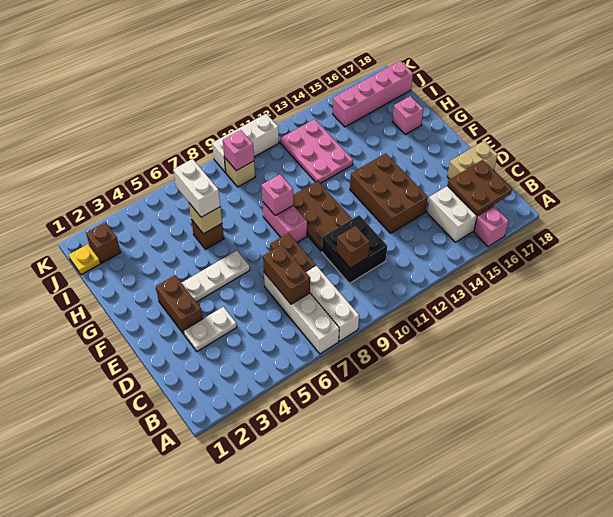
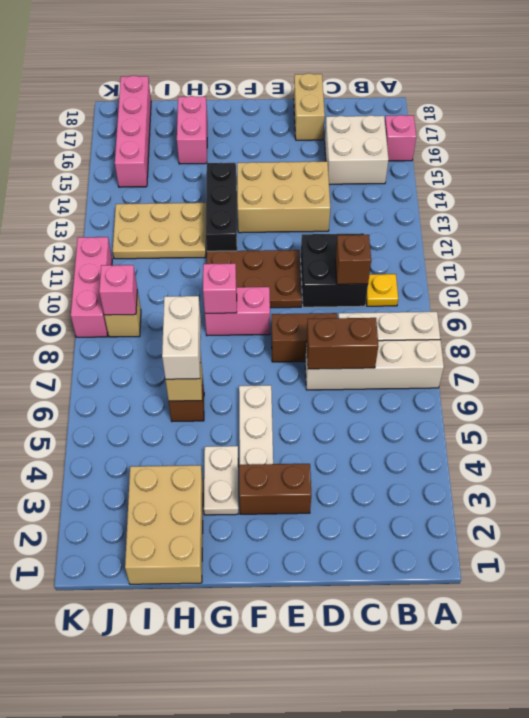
brown 2x2 plate [447,160,512,215] -> none
white 1x2 plate [184,307,237,351] -> white 1x2 plate moved to [204,446,238,515]
brown 2x3 brick [350,153,428,233] -> tan 2x3 brick [237,161,330,233]
none -> black 1x3 brick [206,163,237,251]
none -> tan 2x3 brick [125,465,203,584]
white 1x2 brick [173,159,220,217] -> white 1x2 brick turned to [162,296,201,379]
pink 2x3 plate [280,119,353,184] -> tan 2x3 plate [113,203,206,259]
pink 1x1 brick [393,96,423,134] -> pink 1x2 brick [177,96,207,164]
yellow 1x1 plate [69,244,100,275] -> yellow 1x1 plate moved to [366,274,398,306]
brown 1x1 brick [86,222,121,263] -> none
white 1x3 brick [212,114,279,173] -> pink 1x3 brick [71,237,112,337]

